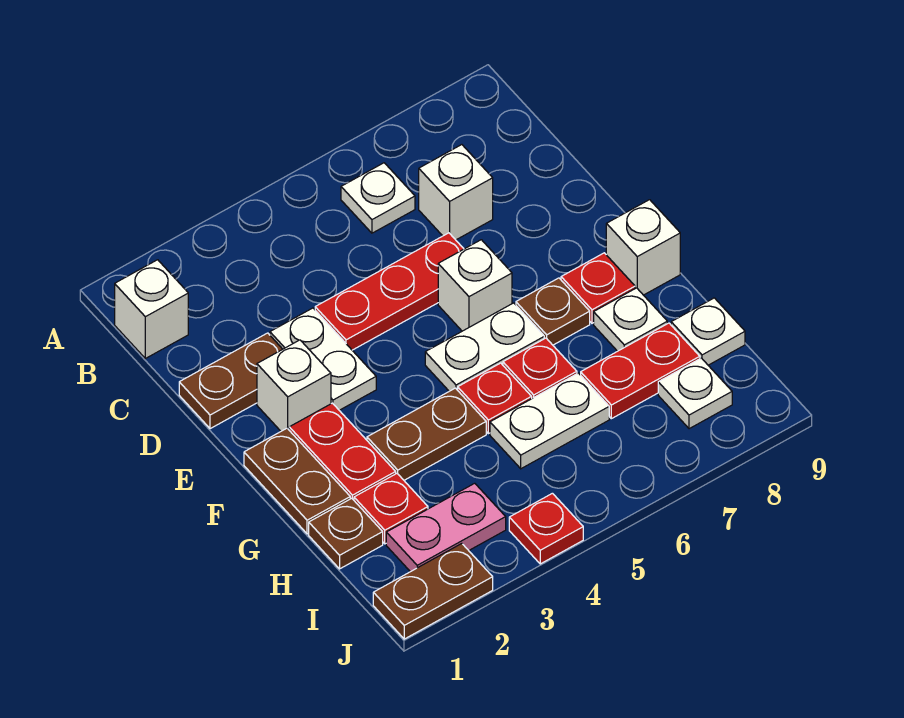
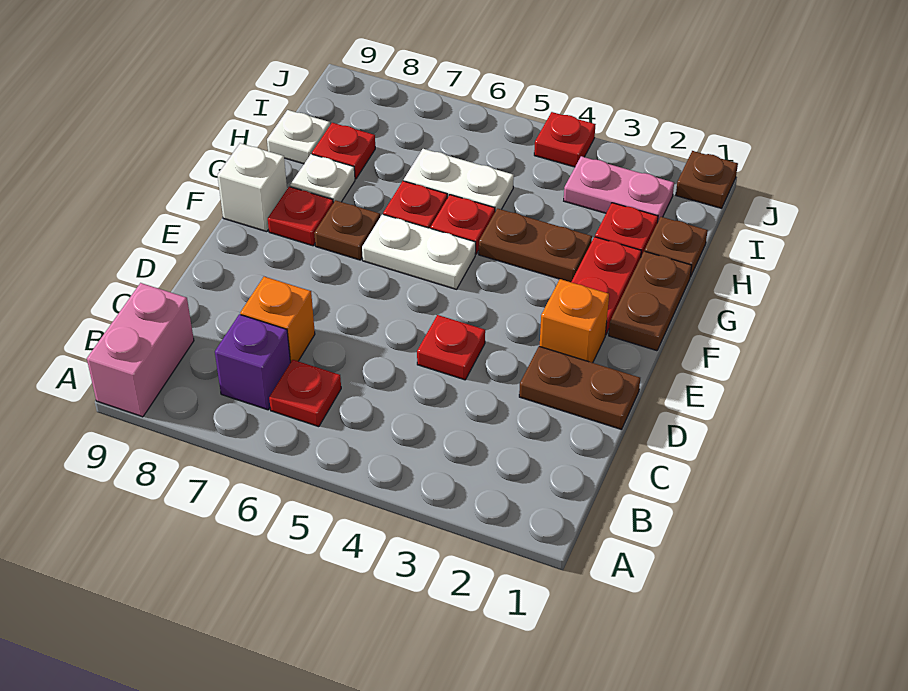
none -> pink 1x2 brick [87,283,194,417]
white 1x1 brick [115,260,188,358] -> none
white 1x1 plate [341,163,415,233] -> red 1x1 plate [269,360,341,427]
none -> purple 1x1 brick [215,314,290,410]
white 1x1 brick [419,145,493,240] -> orange 1x1 brick [240,277,315,362]
white 1x2 plate [270,308,376,410] -> none
red 1x3 plate [315,233,464,350] -> red 1x1 plate [417,315,485,380]
white 1x1 brick [257,340,331,431] -> orange 1x1 brick [540,279,609,363]
white 1x1 brick [438,240,512,331] -> none
red 1x2 plate [581,323,700,419] -> red 1x1 plate [312,123,375,179]
white 1x1 plate [658,358,732,429] -> none
brown 1x2 plate [373,544,493,639] -> brown 1x1 plate [676,151,738,208]

